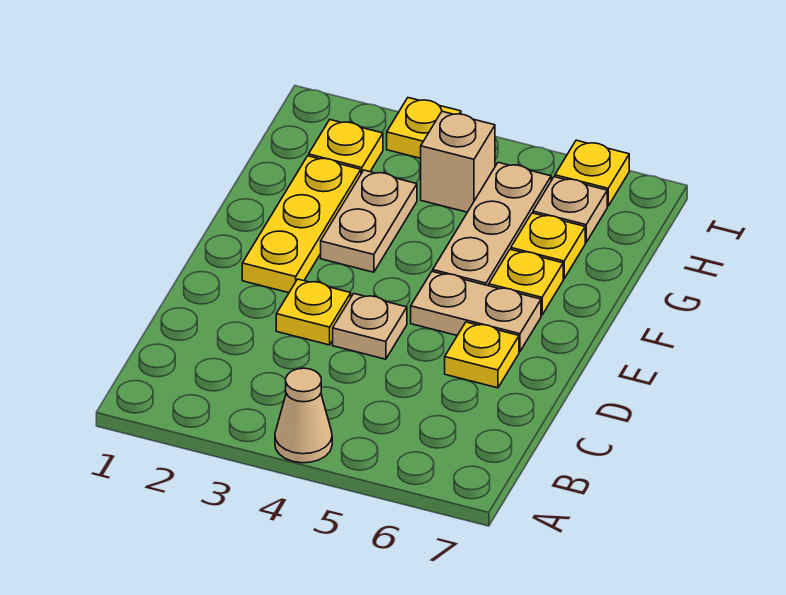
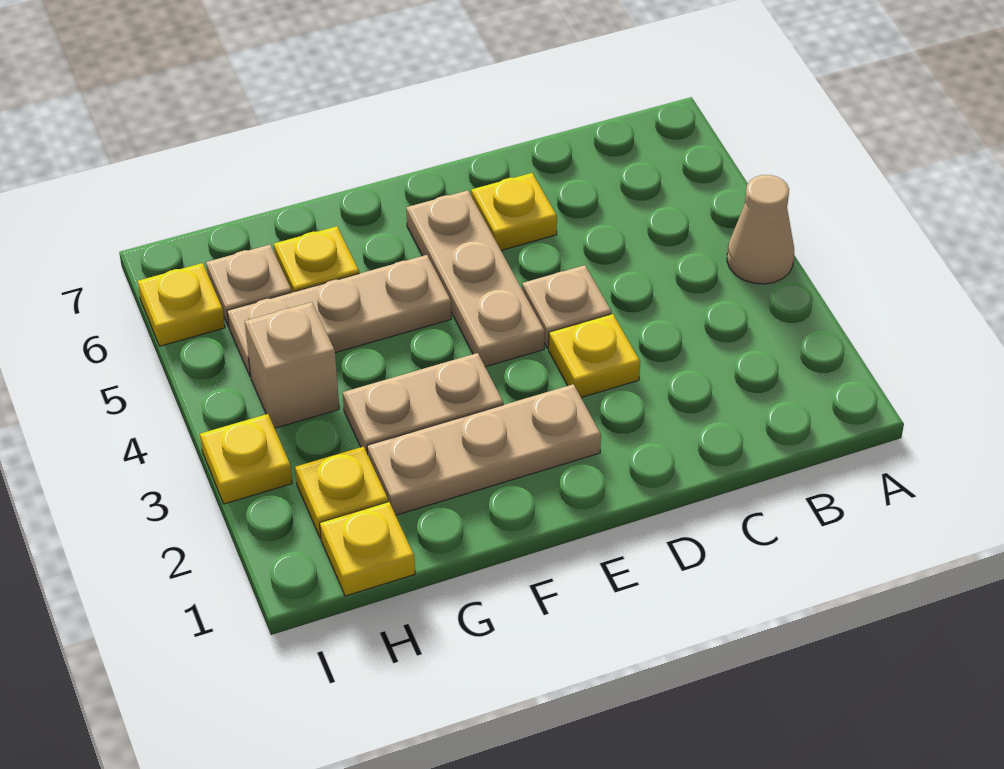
yellow 1x3 plate [242,156,361,293] -> tan 1x3 plate [367,384,601,515]
tan 1x2 plate [411,271,541,351] -> tan 1x3 plate [406,190,545,367]
yellow 1x1 plate [489,249,563,315] -> yellow 1x1 plate moved to [320,502,415,596]

